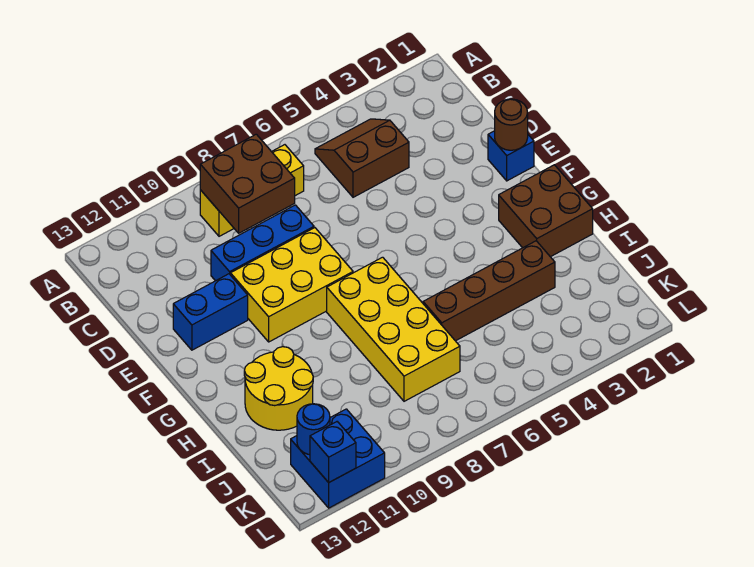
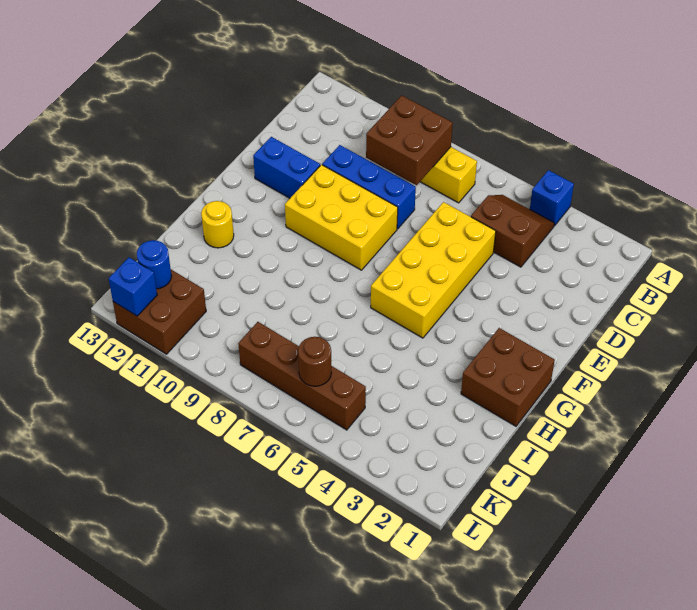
blue 1x1 brick [488,131,534,181] -> blue 1x1 brick moved to [530,170,574,226]
brown 1x1 round brick [495,99,528,150] -> brown 1x1 round brick moved to [298,337,331,386]
yellow 2x4 brick [327,257,460,401] -> yellow 2x4 brick moved to [371,202,496,338]
yellow 2x2 round brick [244,347,313,430] -> yellow 1x1 round brick [201,201,234,248]
brown 1x4 brick [423,241,555,341] -> brown 1x4 brick moved to [238,322,366,430]
blue 2x2 brick [291,409,385,508] -> brown 2x2 brick [113,270,206,354]

